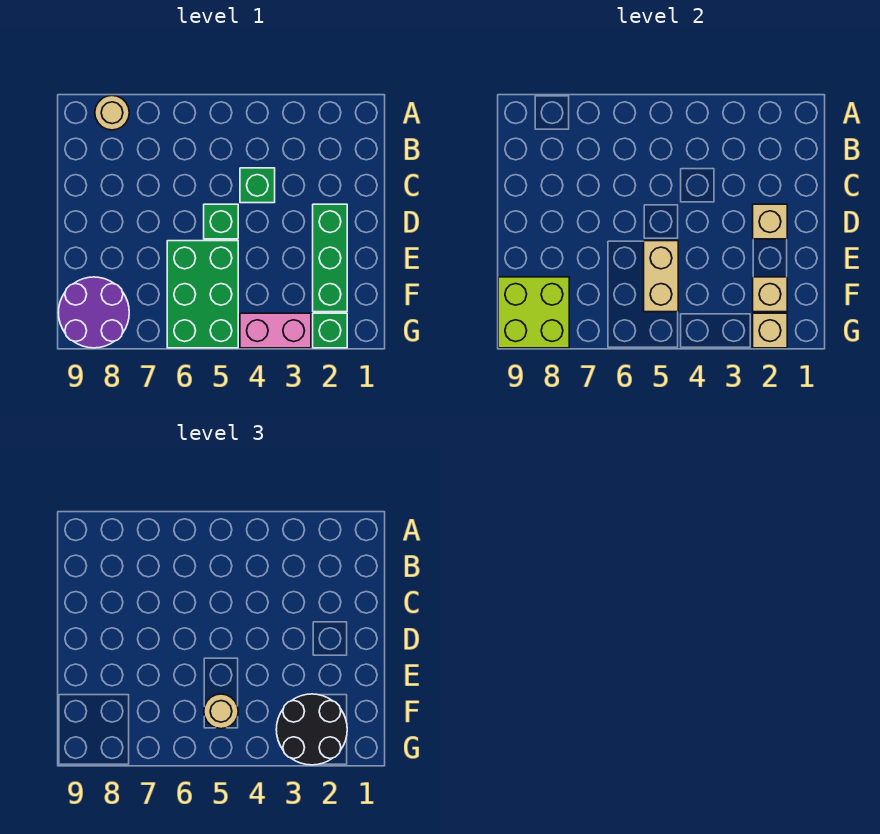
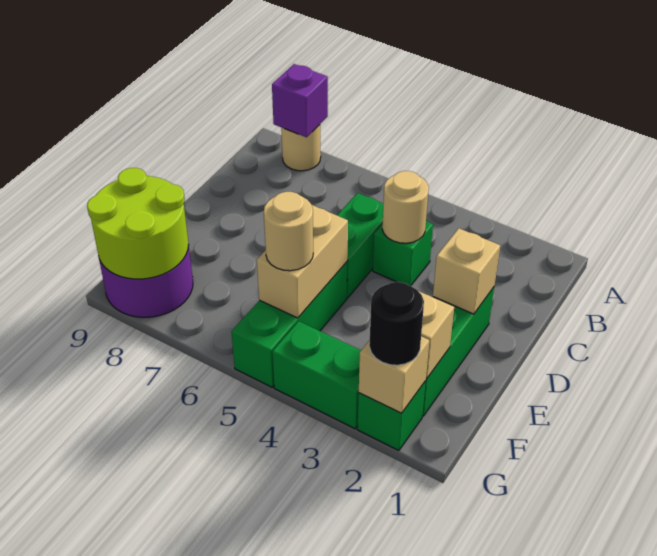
none -> purple 1x1 brick [272,64,328,137]
none -> tan 1x1 round brick [382,171,429,243]
green 1x1 brick [204,204,238,239] -> green 1x2 brick [337,193,383,298]
green 2x3 brick [167,241,238,348] -> green 1x3 brick [231,262,347,387]
black 2x2 round brick [276,694,347,765] -> black 1x1 round brick [369,282,424,365]
lime 2x2 brick [498,277,569,348] -> lime 2x2 round brick [87,168,189,279]
pink 1x2 brick [240,313,311,348] -> green 1x2 brick [272,321,361,429]

